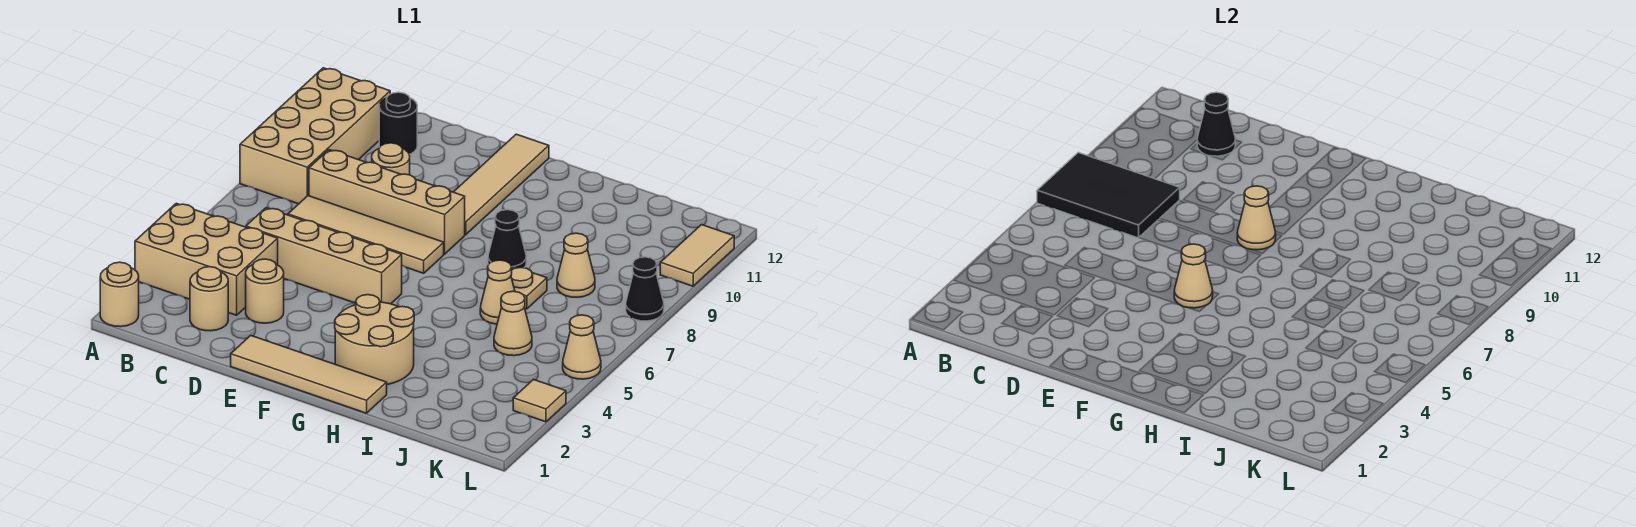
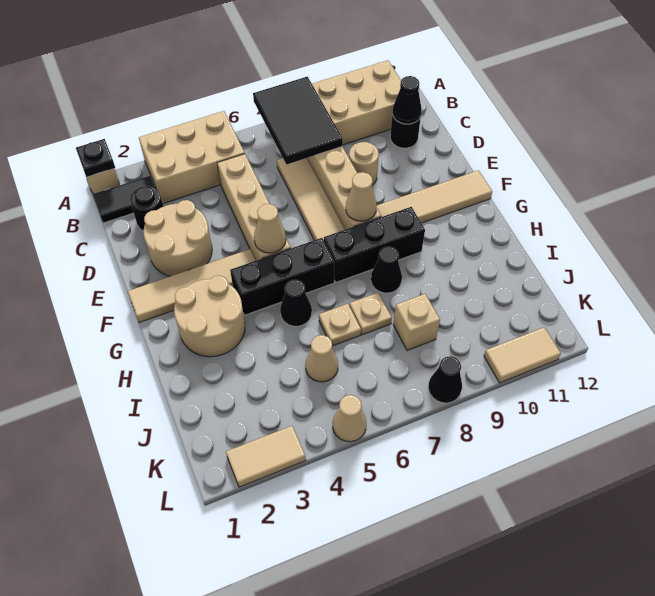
none -> black 1x1 plate [76,139,115,177]
tan 2x3 brick [135,203,278,315] -> tan 2x3 brick turned to [139,111,245,203]
none -> black 1x2 tile [92,176,155,223]
tan 1x1 round brick [190,267,228,331] -> black 1x1 round brick [130,186,163,231]
tan 1x1 round brick [246,259,284,323] -> tan 2x2 round brick [143,200,212,276]
tan 1x4 tile [231,335,387,413] -> tan 1x4 tile turned to [128,249,256,323]
none -> black 1x3 brick [230,238,334,315]
none -> black 1x3 brick [324,207,425,282]
none -> black 1x1 cone [280,280,312,326]
tan 1x1 cone [480,260,515,324] -> tan 1x1 plate [319,304,361,346]
tan 1x1 cone [557,233,595,297] -> tan 1x1 brick [393,294,440,350]
tan 1x1 tile [513,380,566,422] -> tan 1x2 tile [226,426,306,487]

